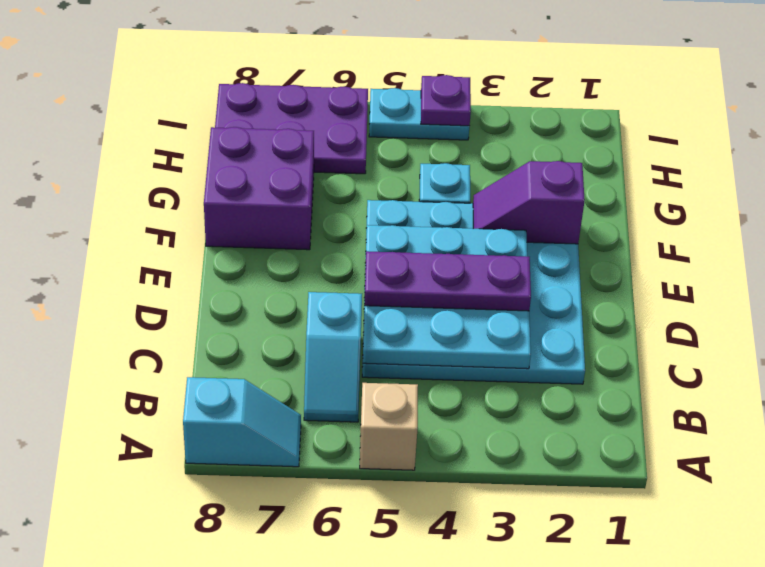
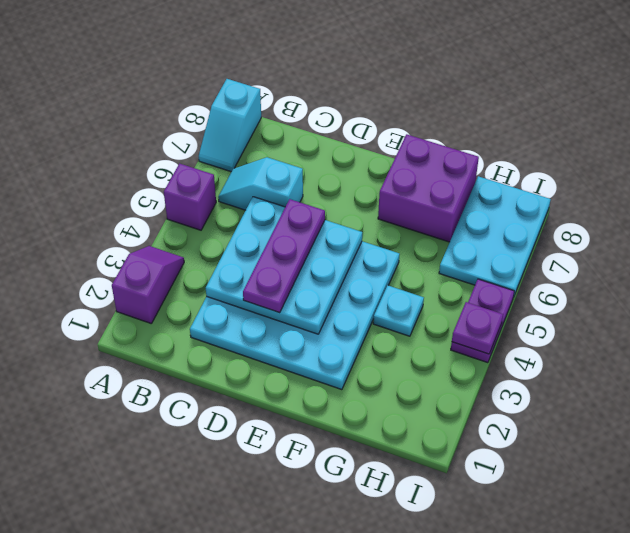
tan 1x1 brick [360,383,418,470] -> purple 1x1 brick [164,164,216,230]
purple 1x2 slope [473,161,585,244] -> purple 1x2 slope moved to [112,246,184,324]
purple 2x3 plate [215,83,368,174] -> cyan 2x3 plate [439,176,551,298]
cyan 1x2 plate [369,88,469,140] -> purple 1x2 plate [451,279,514,363]

